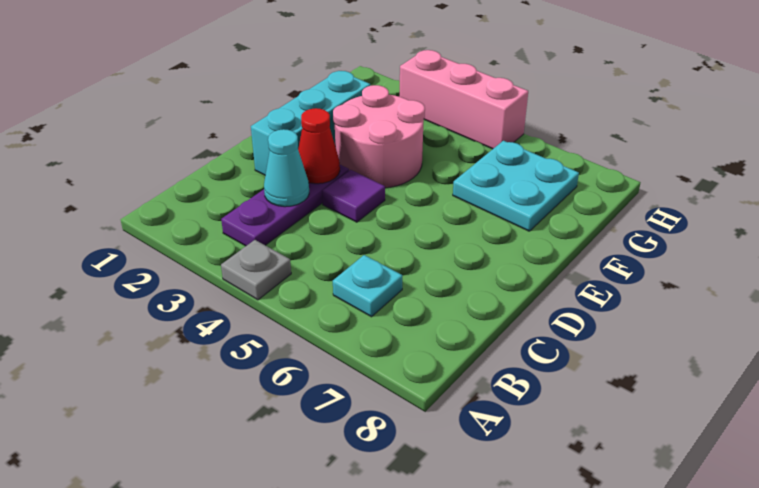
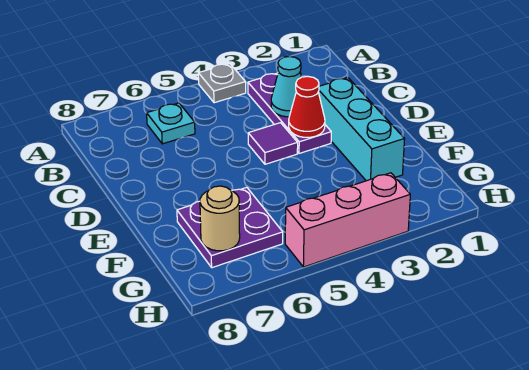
pink 2x2 round brick [333,85,425,188] -> none
cyan 2x2 plate [453,141,579,231] -> purple 2x2 plate [177,187,283,268]
none -> tan 1x1 round brick [200,186,240,251]

